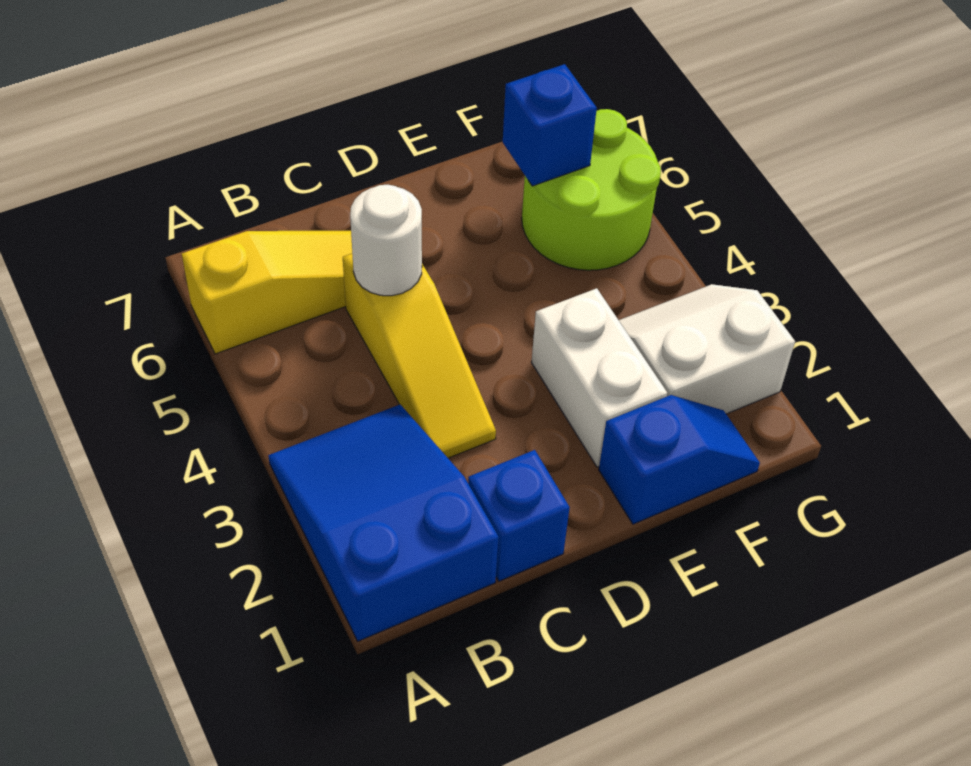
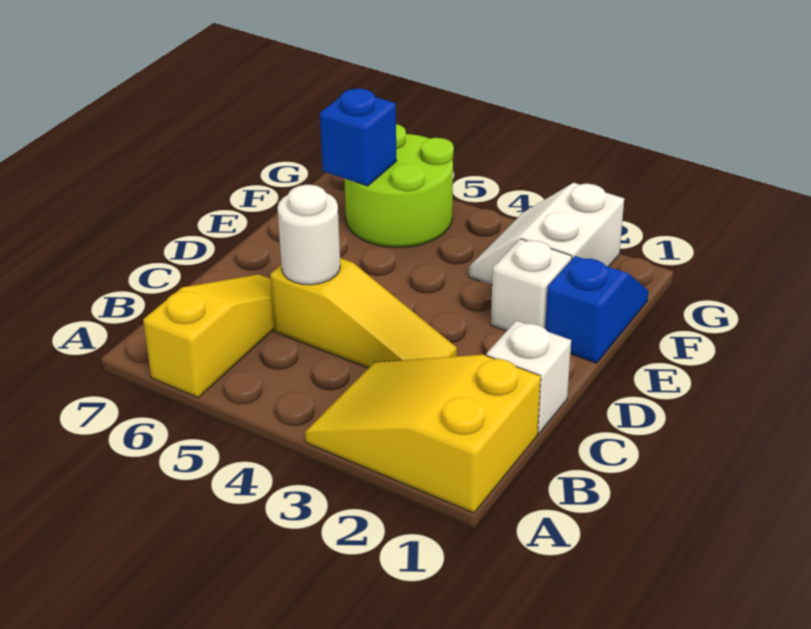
blue 2x3 slope [268,404,499,641] -> yellow 2x3 slope [305,355,541,513]
blue 1x1 brick [468,450,570,581] -> white 1x1 brick [486,321,571,434]
white 1x2 brick [531,288,667,467] -> white 1x1 brick [491,239,572,331]

